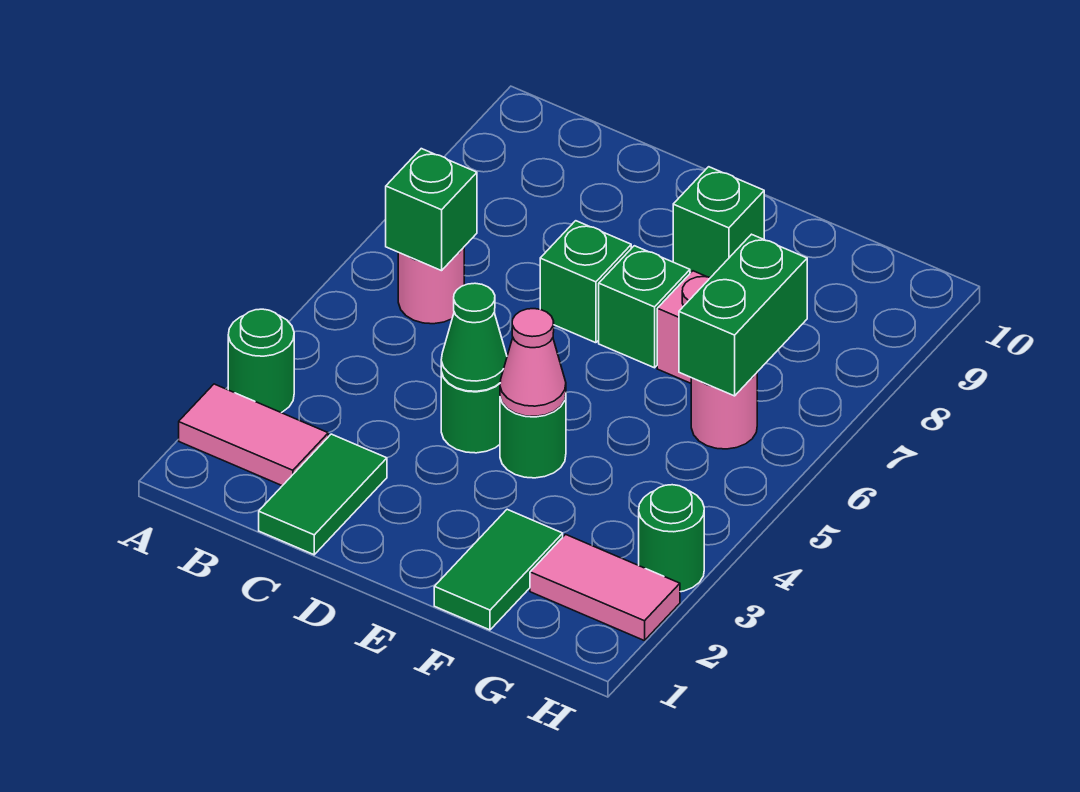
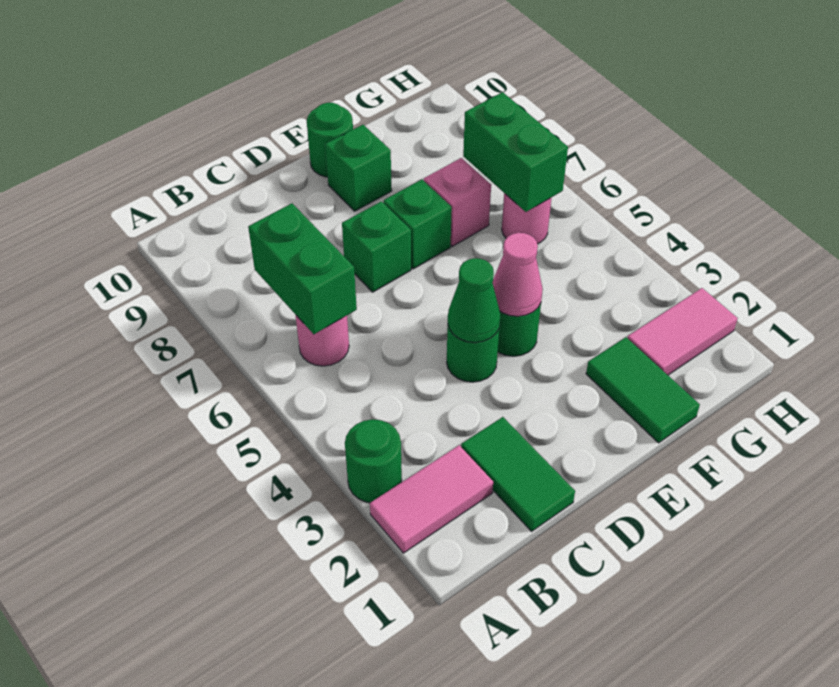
green 1x1 brick [386,149,477,271] -> green 1x2 brick [248,203,357,334]
green 1x1 round brick [639,485,704,592] -> green 1x1 round brick moved to [307,103,353,177]

